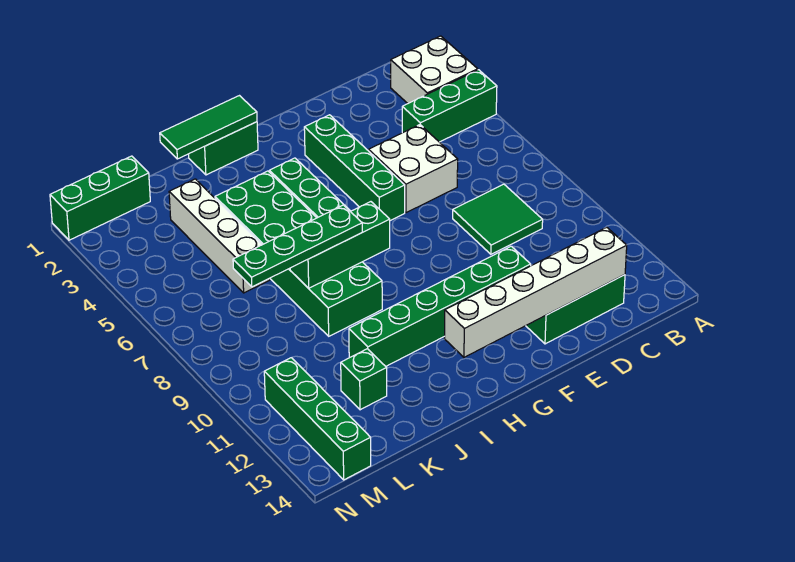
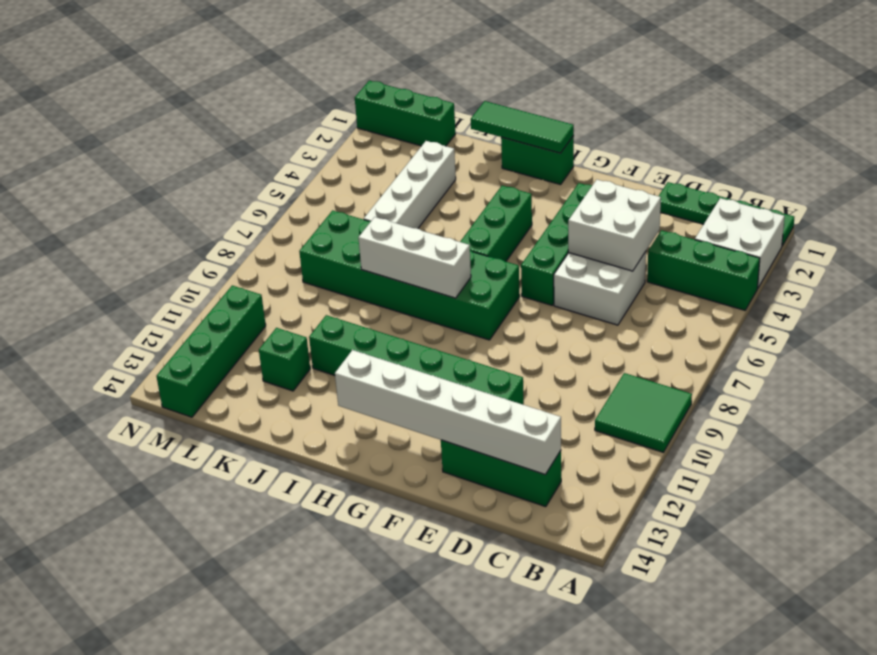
green 2x2 tile [453,184,543,254] -> green 2x2 tile moved to [595,373,692,452]
none -> white 2x2 brick [568,180,661,271]
green 1x3 brick [290,202,390,288] -> white 1x3 brick [358,217,471,298]
green 2x6 brick [215,171,382,336] -> green 2x6 brick turned to [299,211,520,340]
green 1x4 plate [233,205,362,287] -> green 1x4 plate moved to [659,182,794,246]

